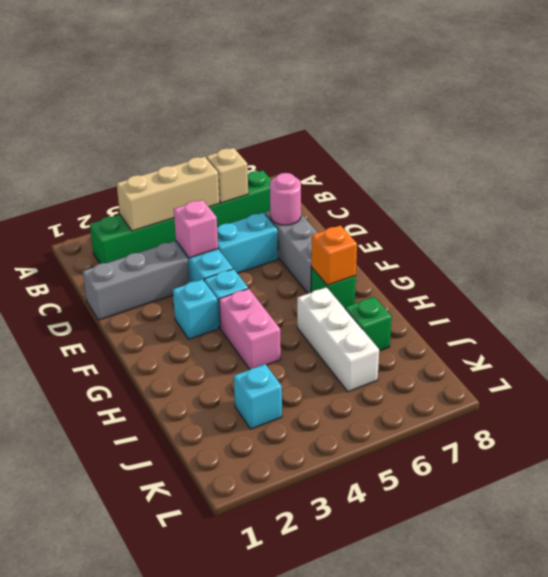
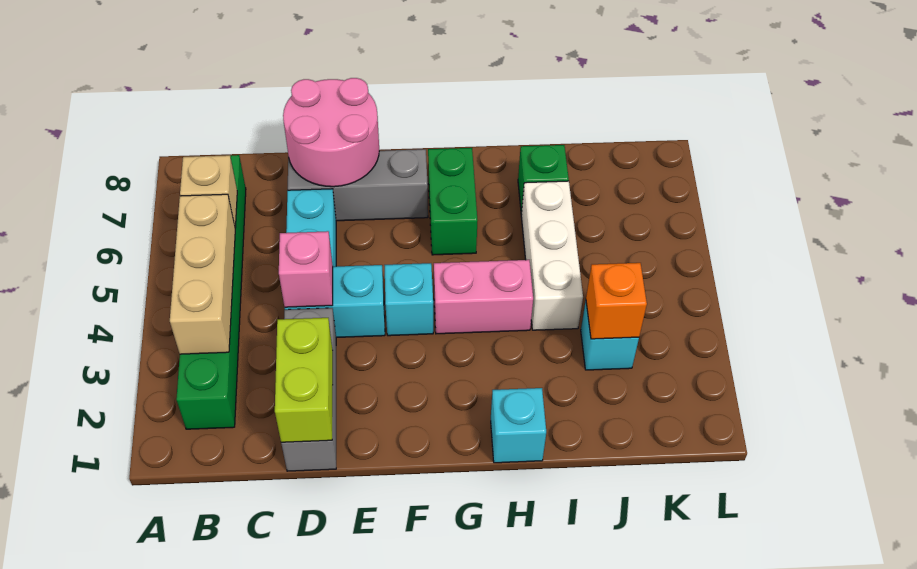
none -> lime 1x2 brick [275,318,333,442]
pink 1x1 round brick [270,173,301,225] -> pink 2x2 round brick [283,78,379,187]
cyan 1x1 brick [173,279,218,339] -> cyan 1x1 brick moved to [491,388,546,463]
green 1x1 brick [311,267,356,308] -> green 1x2 brick [428,148,477,255]
orange 1x1 brick [311,225,357,285] -> orange 1x1 brick moved to [586,263,647,339]
white 1x3 brick [297,287,379,392] -> white 1x3 brick turned to [521,181,583,330]

